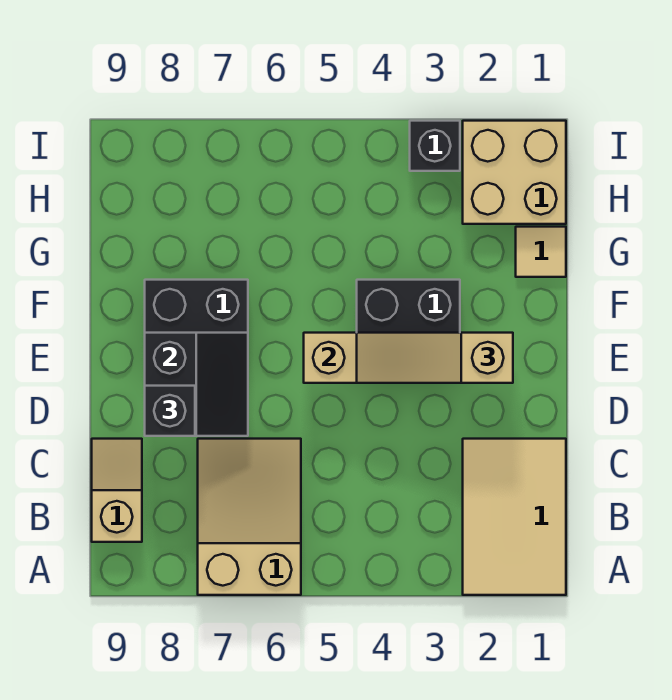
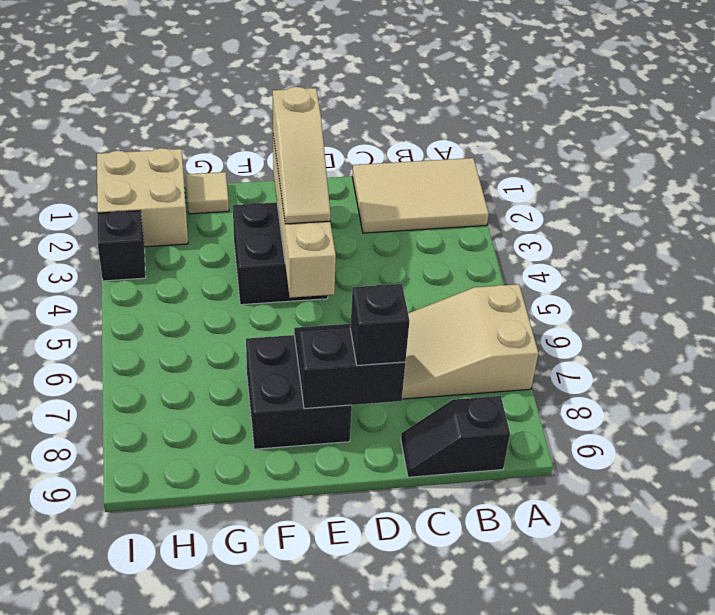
tan 1x2 slope [92,439,142,542] -> black 1x2 slope [401,396,510,477]

